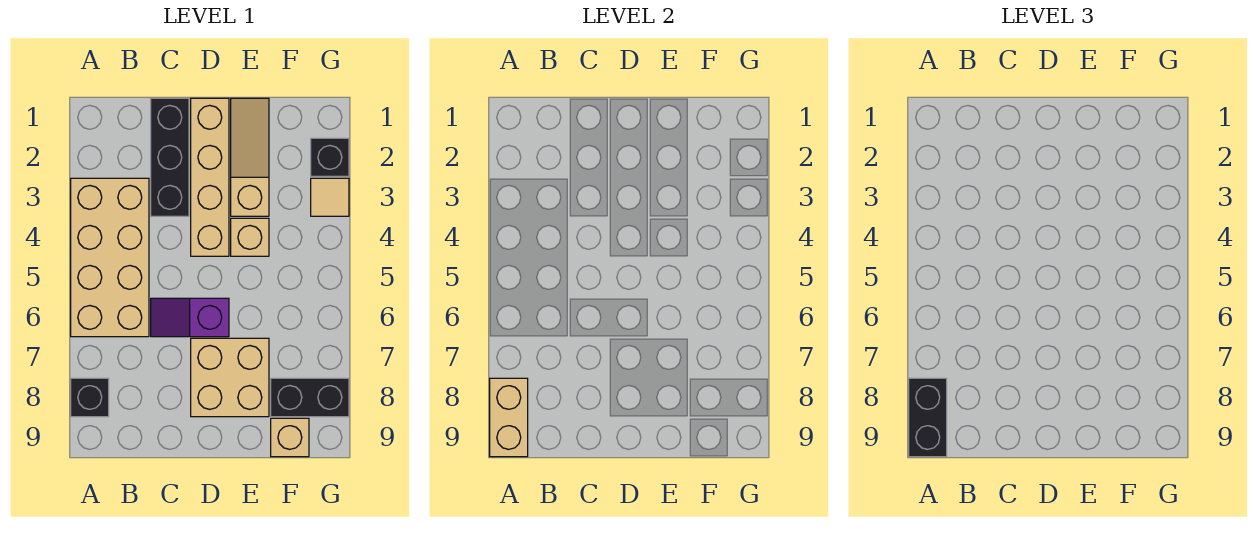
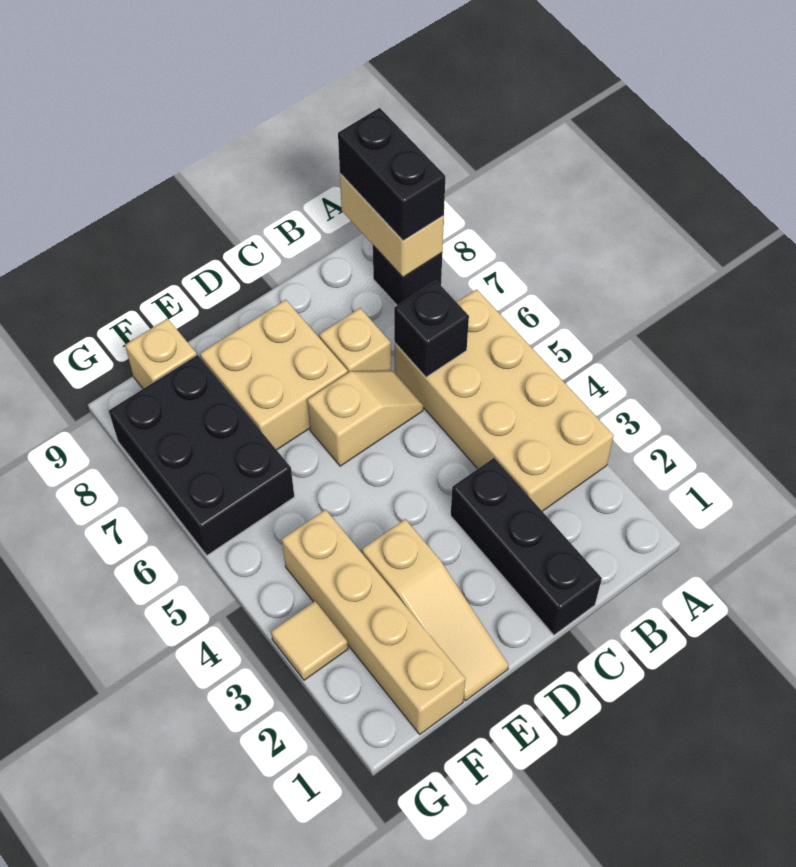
purple 1x2 slope [151,298,229,337] -> tan 1x2 slope [307,371,423,466]
tan 1x4 brick [191,98,229,256] -> tan 1x4 brick moved to [282,510,465,734]
tan 1x1 brick [231,218,269,256] -> tan 1x1 brick moved to [319,308,391,373]
black 1x2 brick [271,378,349,417] -> black 2x3 brick [109,355,294,555]
black 1x1 brick [311,138,349,176] -> black 1x1 brick moved to [394,281,469,377]

